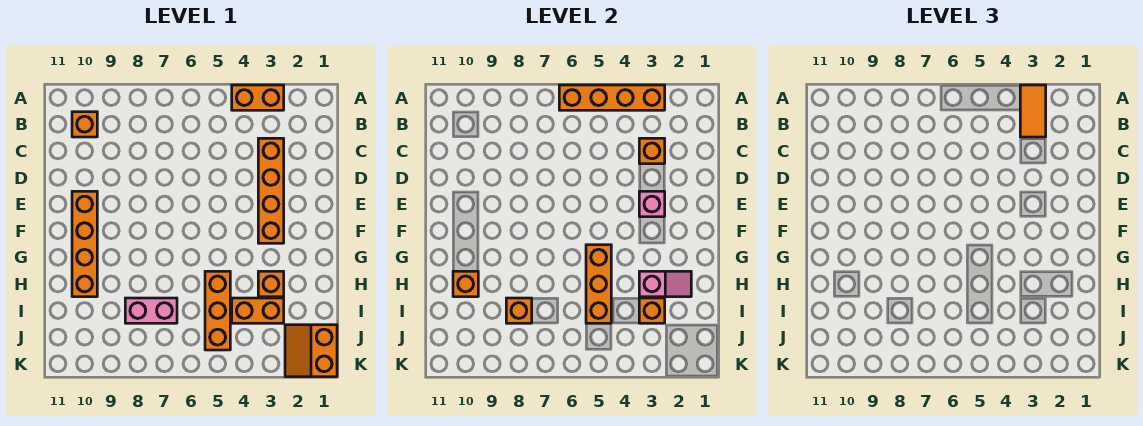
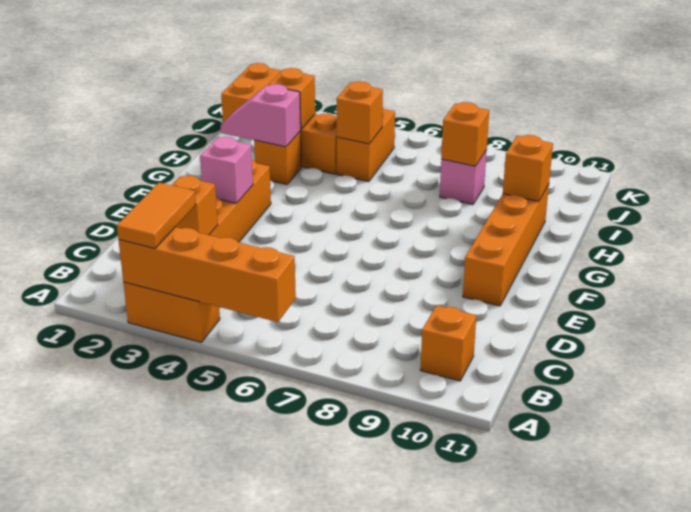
orange 1x3 brick [586,245,611,323] -> orange 1x1 brick [336,81,383,144]
orange 1x3 brick [205,271,230,350] -> orange 1x2 brick [337,107,395,182]
pink 1x2 brick [125,298,177,323] -> pink 1x1 brick [440,150,487,205]

